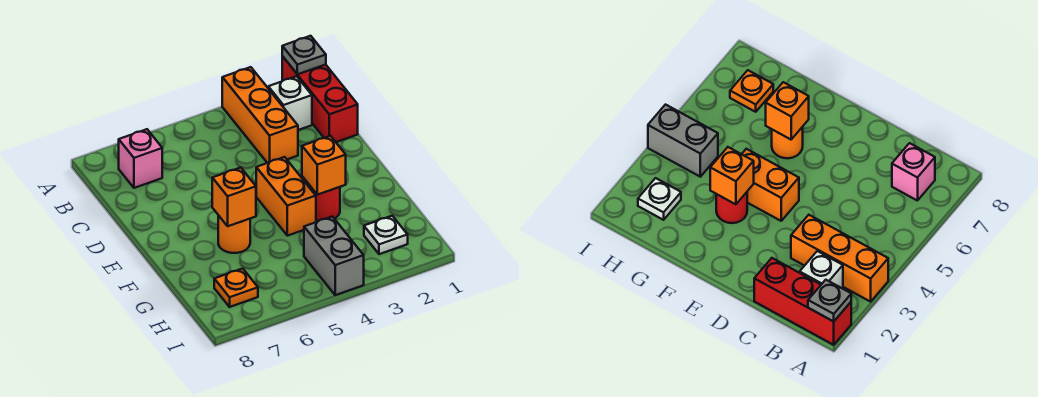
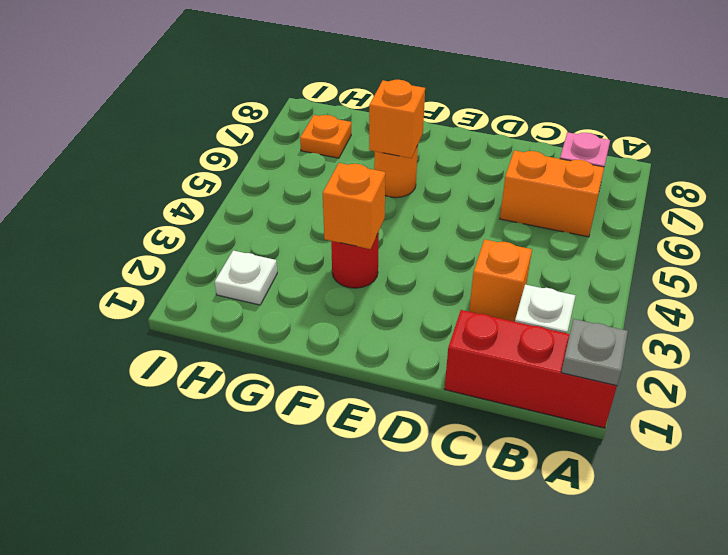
orange 1x3 brick [222,67,298,163] -> orange 1x1 brick [469,239,532,322]
orange 1x2 brick [256,157,316,236] -> orange 1x2 brick moved to [500,150,604,237]
grey 1x2 brick [304,217,364,295] -> none

